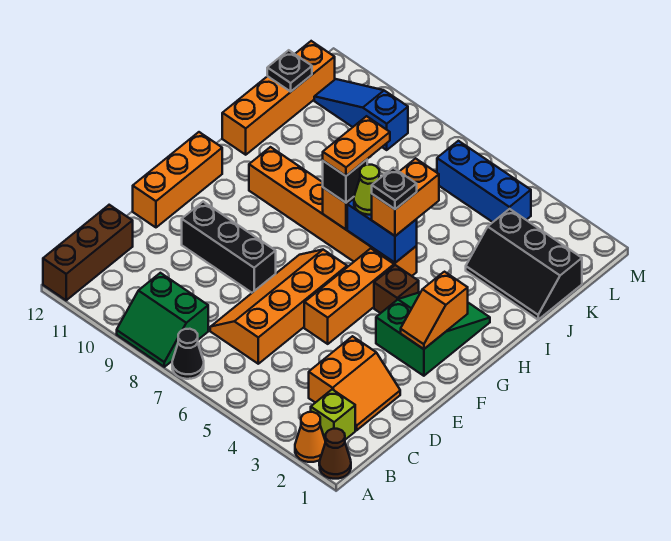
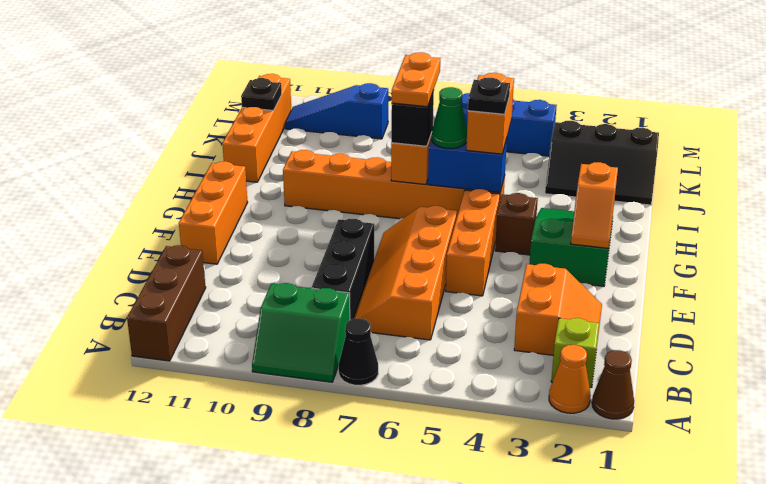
black 1x3 brick [182,202,276,293] -> black 1x3 brick turned to [312,219,374,320]
lime 1x1 cone [354,165,379,215] -> green 1x1 cone [432,87,467,149]

